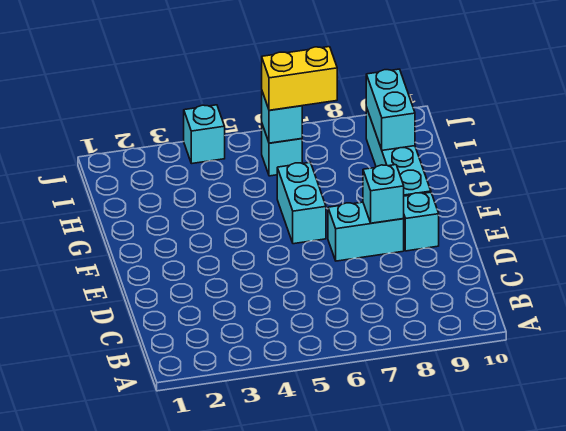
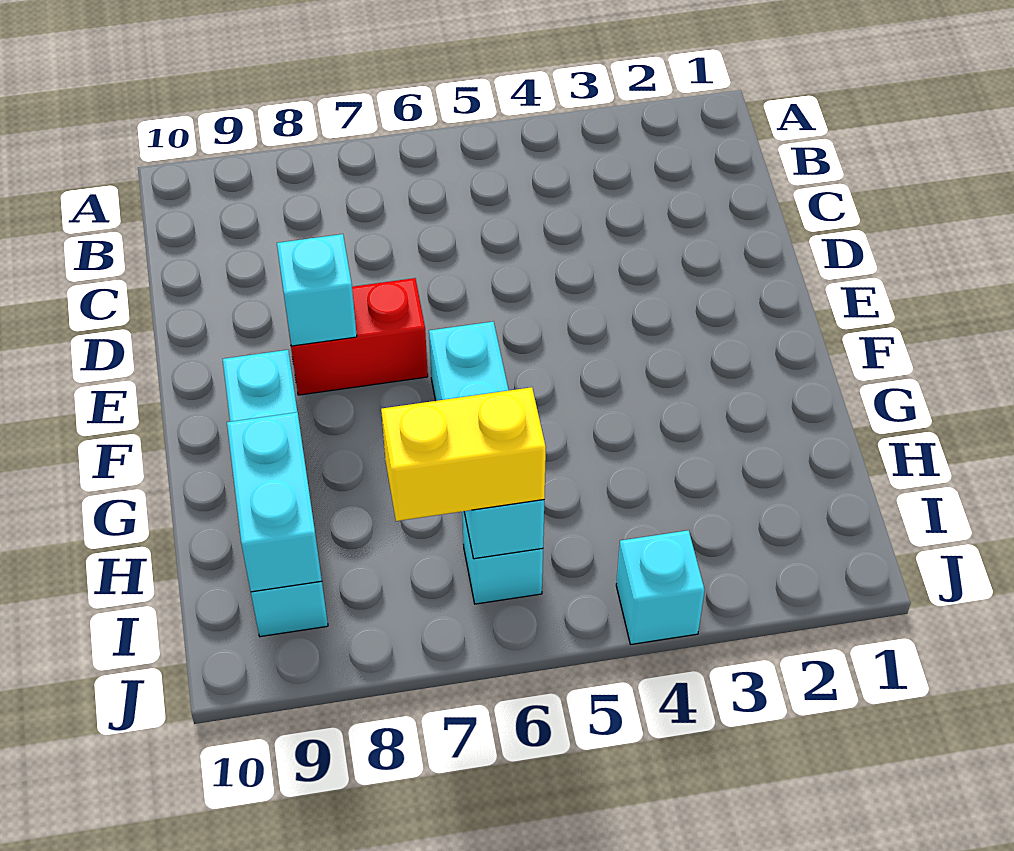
cyan 1x2 brick [328,202,404,261] -> red 1x2 brick [286,278,428,395]
cyan 1x1 brick [404,192,439,251] -> none

